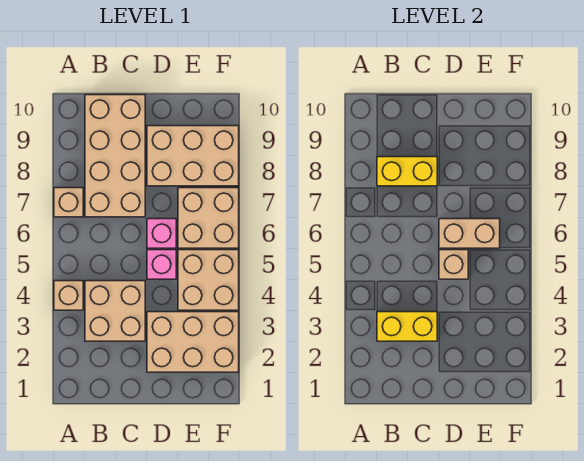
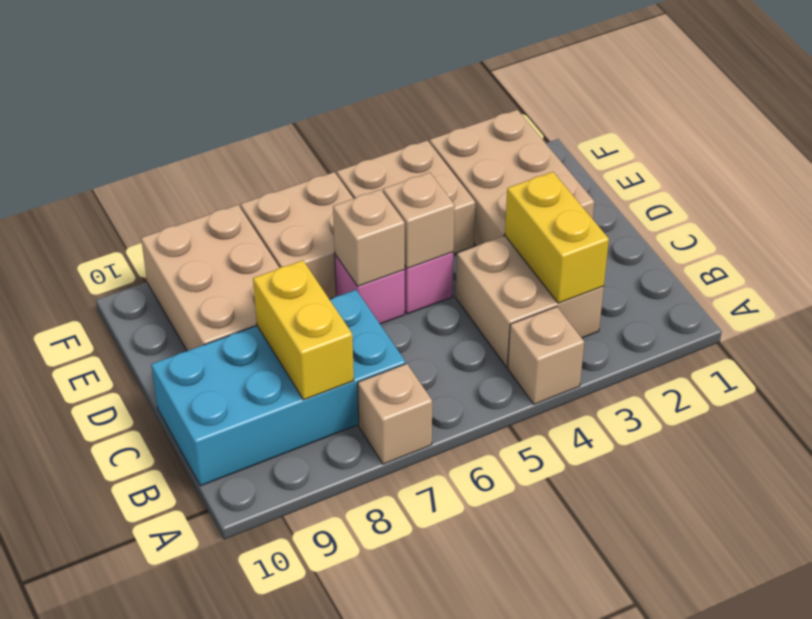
tan 2x4 brick [85,95,145,217] -> cyan 2x4 brick [151,290,406,486]
tan 1x2 brick [439,219,500,248] -> tan 1x1 brick [333,190,405,286]

